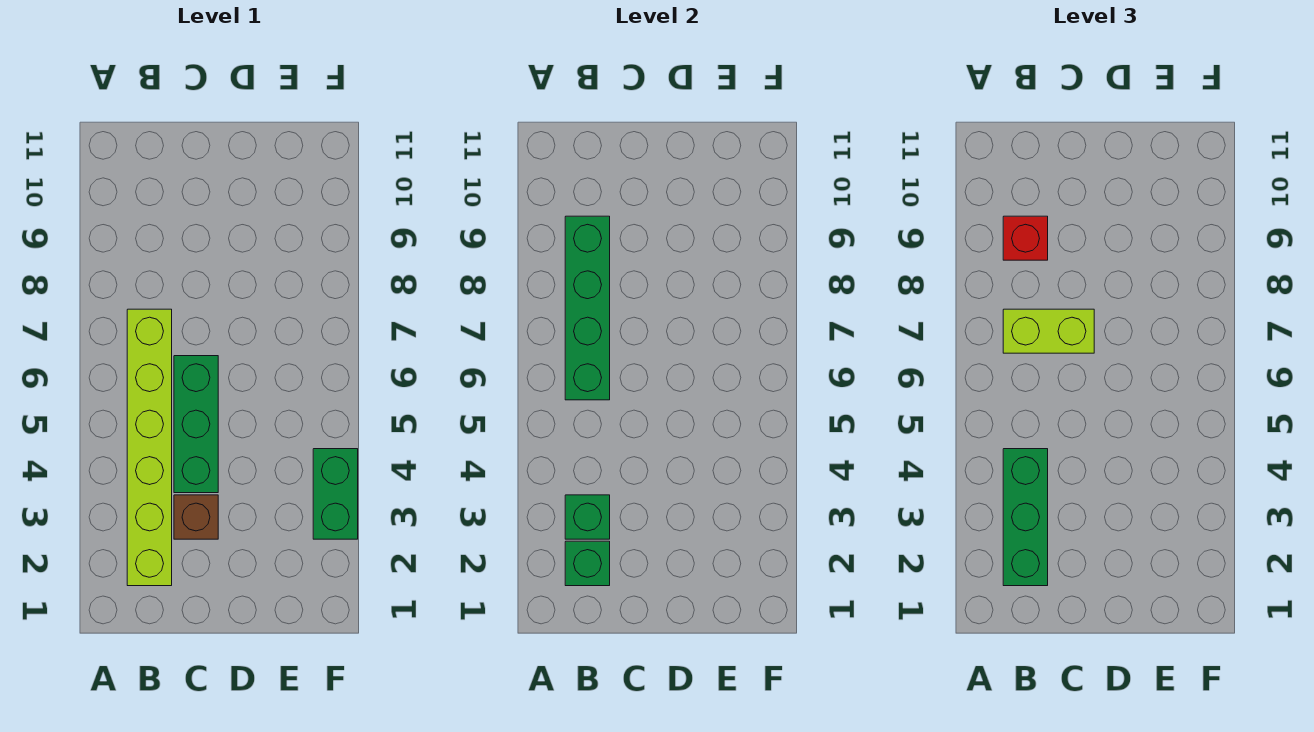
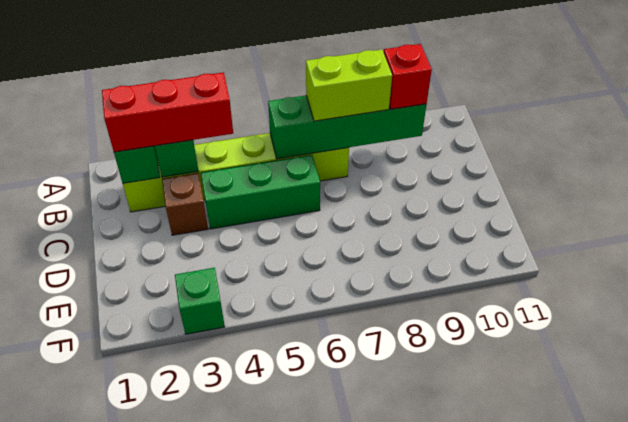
green 1x3 brick [1003,449,1048,586] -> red 1x3 brick [102,72,233,152]
lime 1x2 brick [1003,309,1094,353] -> lime 1x2 brick turned to [306,50,392,121]
green 1x2 brick [313,449,358,539] -> green 1x1 brick [175,268,225,334]

